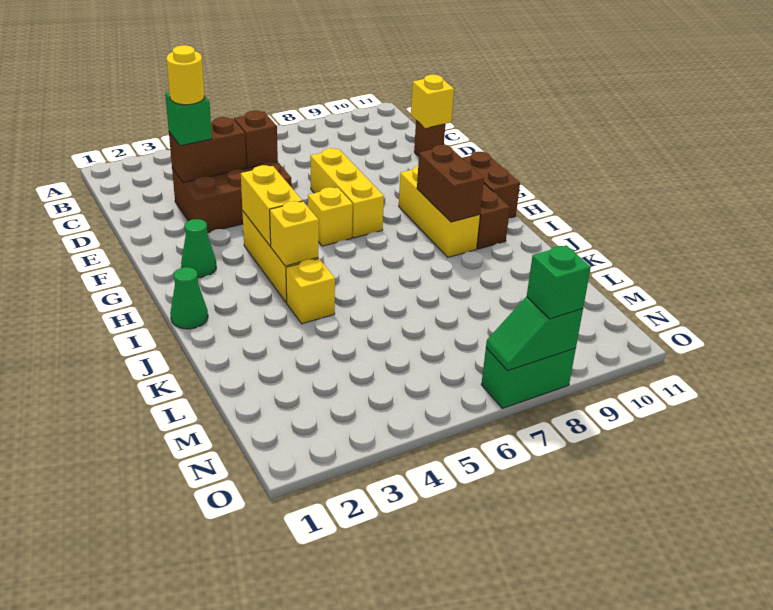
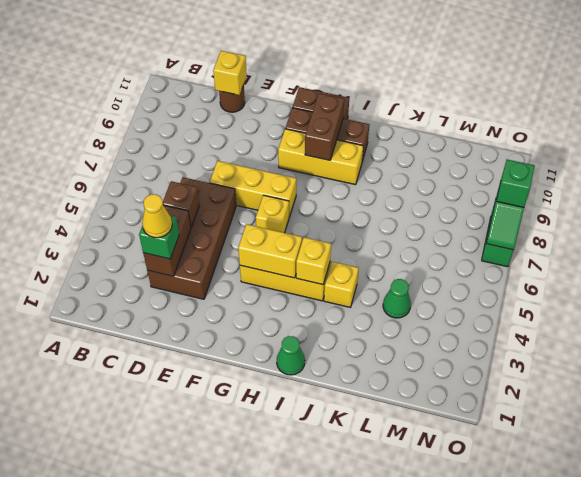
brown 2x3 brick [172,161,292,233] -> brown 2x4 brick [147,177,236,299]
yellow 1x1 round brick [166,45,204,105] -> yellow 1x1 cone [142,194,172,238]
green 1x1 cone [181,219,216,278] -> green 1x1 cone moved to [383,279,411,318]
brown 1x2 brick [417,145,484,222] -> brown 1x2 brick turned to [305,93,344,160]

